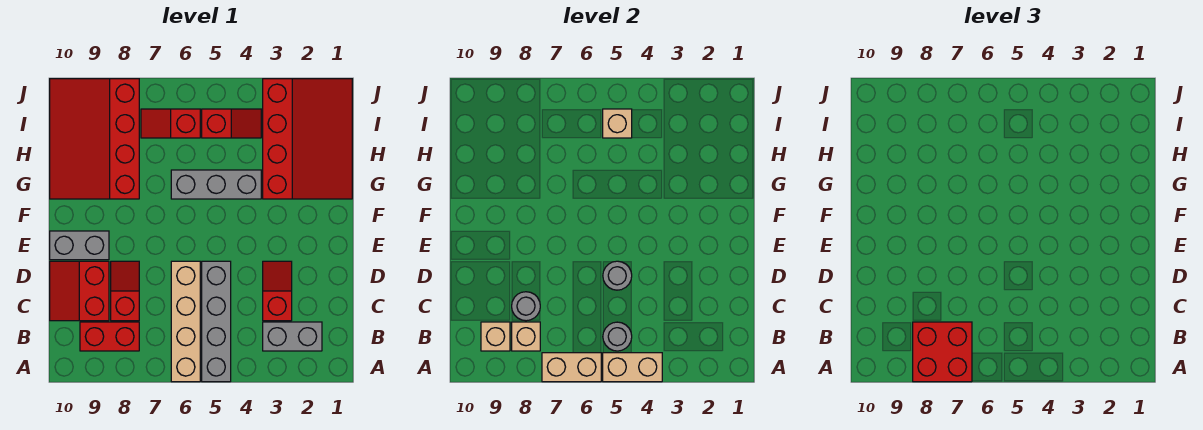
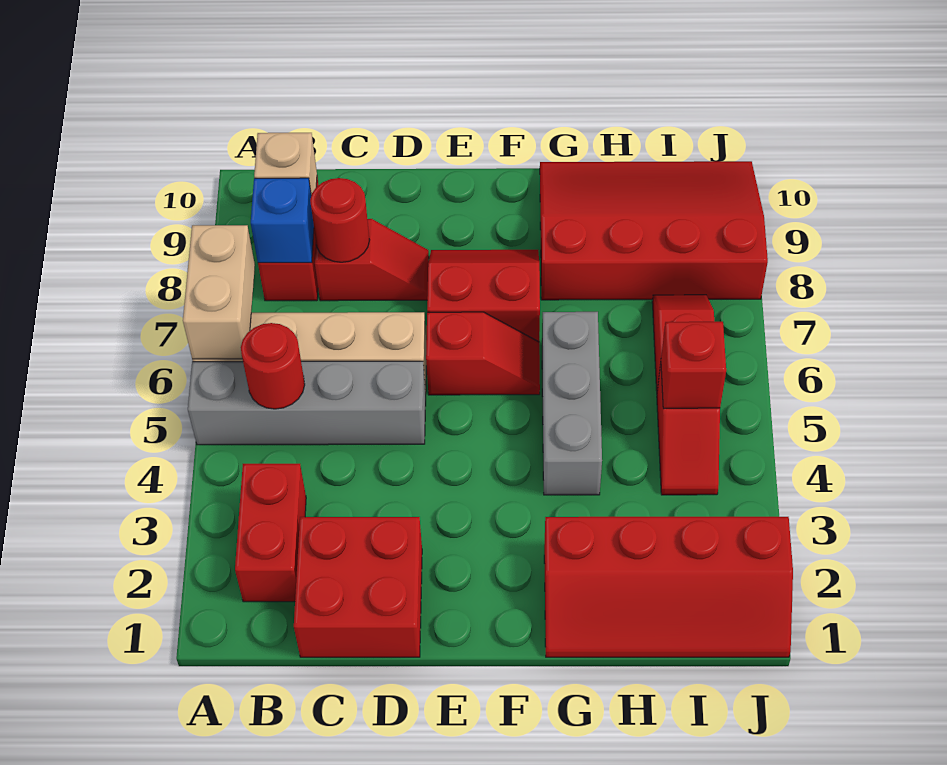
tan 1x2 brick [603,353,662,382] -> none
red 2x2 brick [913,322,972,382] -> red 2x2 brick moved to [294,517,422,657]
grey 1x2 brick [263,322,322,351] -> red 1x2 brick [235,464,306,602]
grey 1x1 round brick [603,322,632,351] -> red 1x1 round brick [241,323,305,409]
tan 1x1 brick [512,322,540,351] -> blue 1x1 brick [251,178,314,263]
red 1x2 slope [263,261,292,321] -> red 1x2 slope moved to [426,312,540,395]
grey 1x1 round brick [512,292,540,321] -> red 1x1 round brick [310,178,369,262]
red 2x2 slope [50,261,109,321] -> red 2x2 slope moved to [427,250,540,342]
grey 1x1 round brick [603,261,632,290] -> none
grey 1x2 brick [50,231,109,260] -> none
red 3x4 slope [263,79,352,199] -> red 2x4 slope [544,517,793,657]
tan 1x1 brick [603,109,632,138] -> red 1x1 brick [661,322,726,408]

